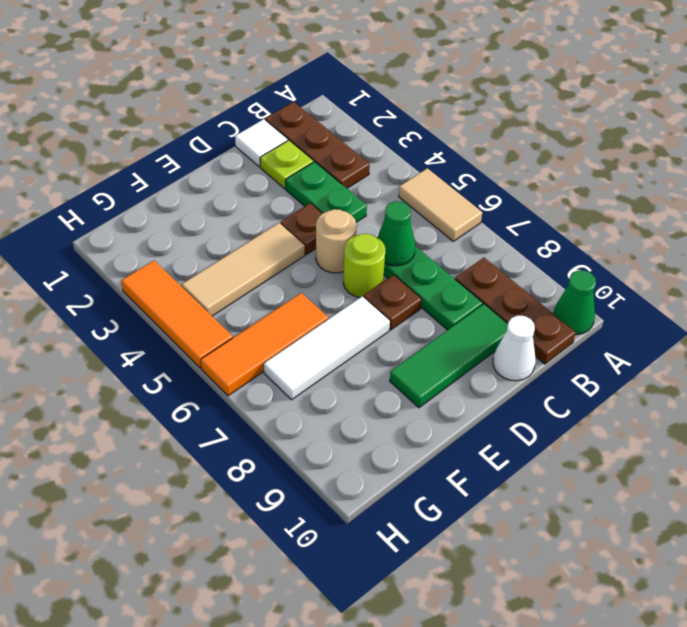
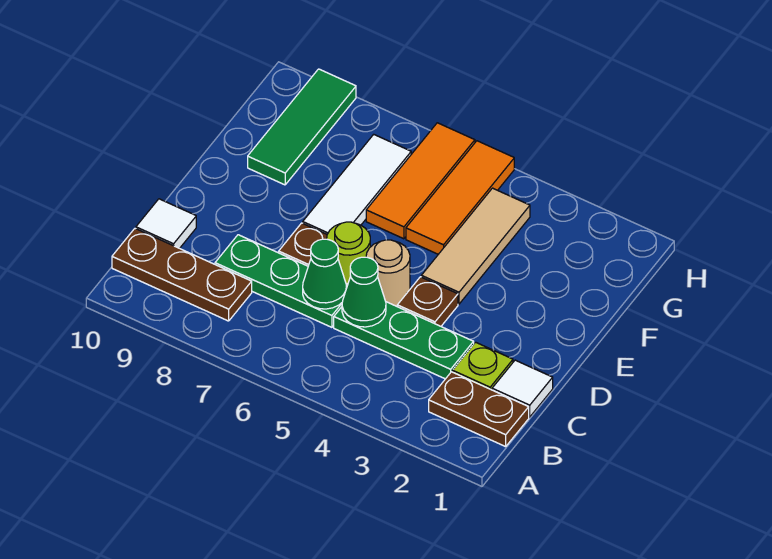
tan 1x2 tile [399,168,482,241] -> none
green 1x1 cone [553,270,596,335] -> green 1x1 cone moved to [342,257,386,327]
brown 1x3 plate [265,102,370,188] -> brown 1x2 plate [429,372,529,447]
green 1x2 plate [286,162,367,222] -> green 1x3 plate [334,302,474,379]
green 1x3 tile [390,304,508,408] -> green 1x3 tile moved to [248,69,356,185]
white 1x1 cone [493,316,536,381] -> white 1x1 tile [136,199,196,248]
orange 1x3 tile [121,261,233,368] -> orange 1x3 tile turned to [406,141,514,254]

